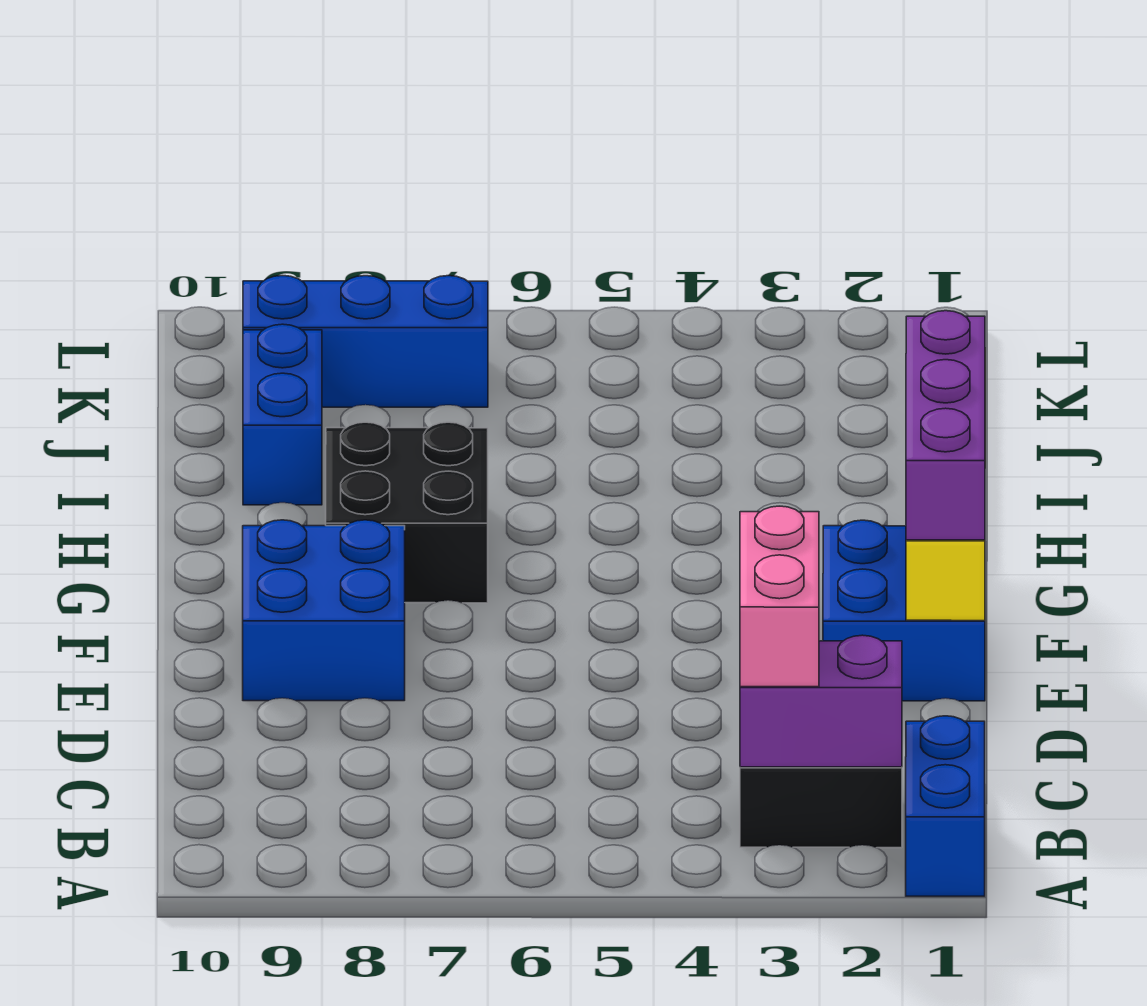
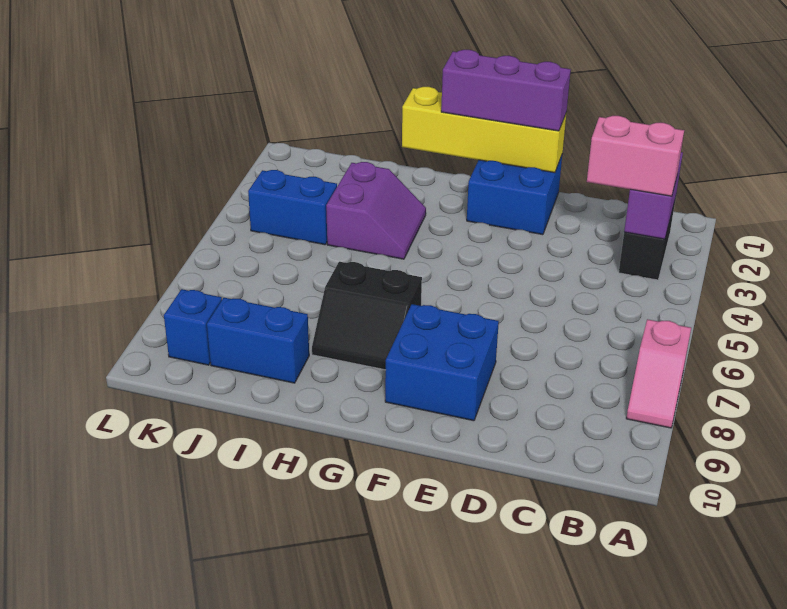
blue 1x2 brick [906,716,985,896] -> blue 1x2 brick moved to [248,170,337,245]
none -> pink 1x2 slope [626,319,691,428]
black 2x2 brick [326,422,488,603] -> black 2x2 slope [312,261,422,370]
none -> purple 2x2 slope [326,162,426,259]
blue 1x3 brick [243,276,488,407] -> blue 1x1 brick [164,289,222,365]

